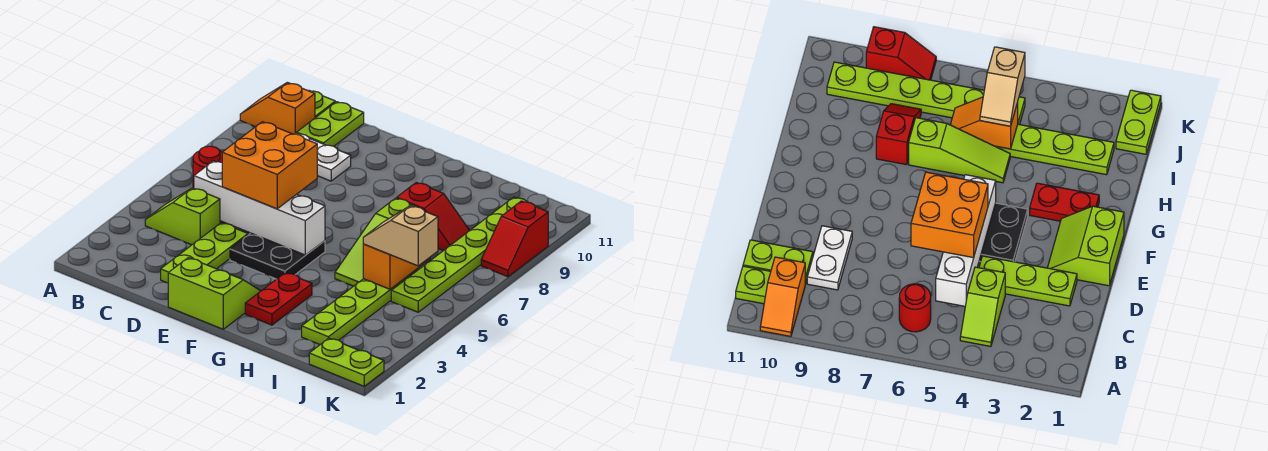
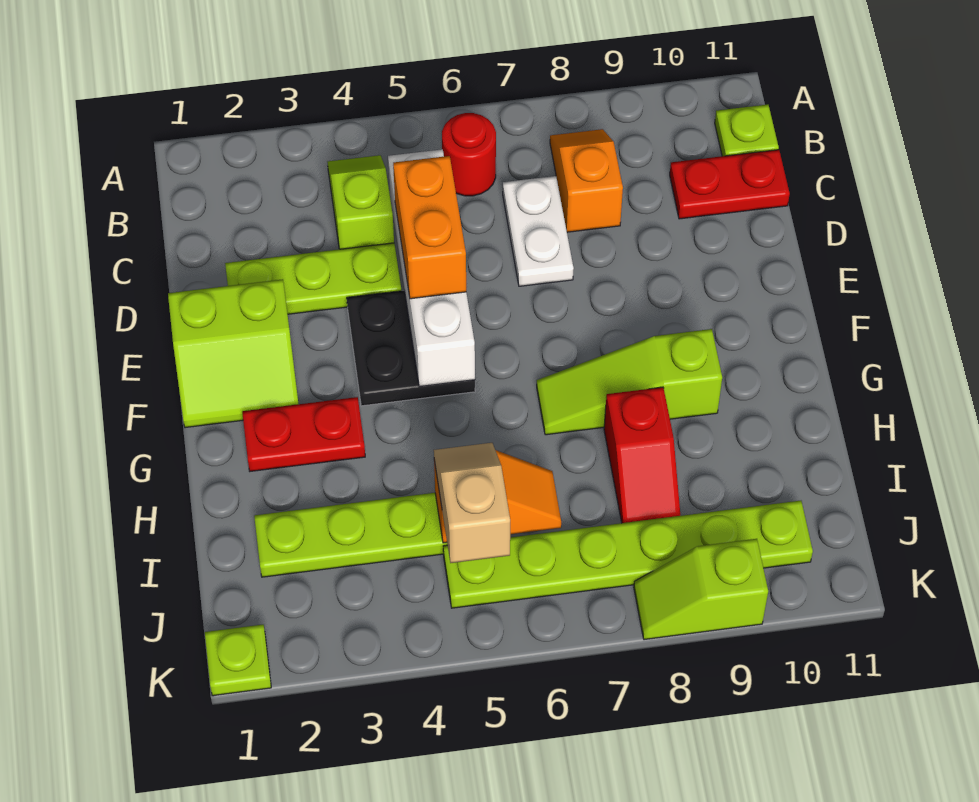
orange 1x2 slope [240,82,315,134] -> orange 1x2 slope moved to [550,129,623,232]
white 1x2 plate [295,133,351,181] -> white 1x2 plate moved to [503,176,574,286]
lime 1x2 plate [297,102,364,146] -> red 1x2 plate [670,150,790,219]
orange 2x2 brick [222,122,317,209] -> orange 1x2 brick [393,156,466,299]
lime 2x2 slope [168,258,260,329] -> lime 2x2 slope turned to [168,279,298,428]
lime 1x3 slope [335,198,416,286] -> lime 1x3 slope moved to [537,329,722,435]
lime 1x2 plate [309,338,384,386] -> lime 1x1 plate [205,625,271,696]
red 1x2 slope [481,201,548,277] -> lime 1x2 slope [634,539,768,640]

